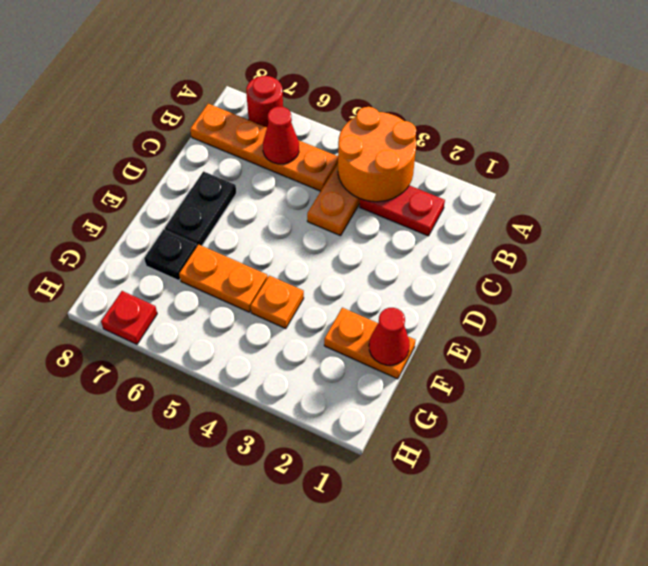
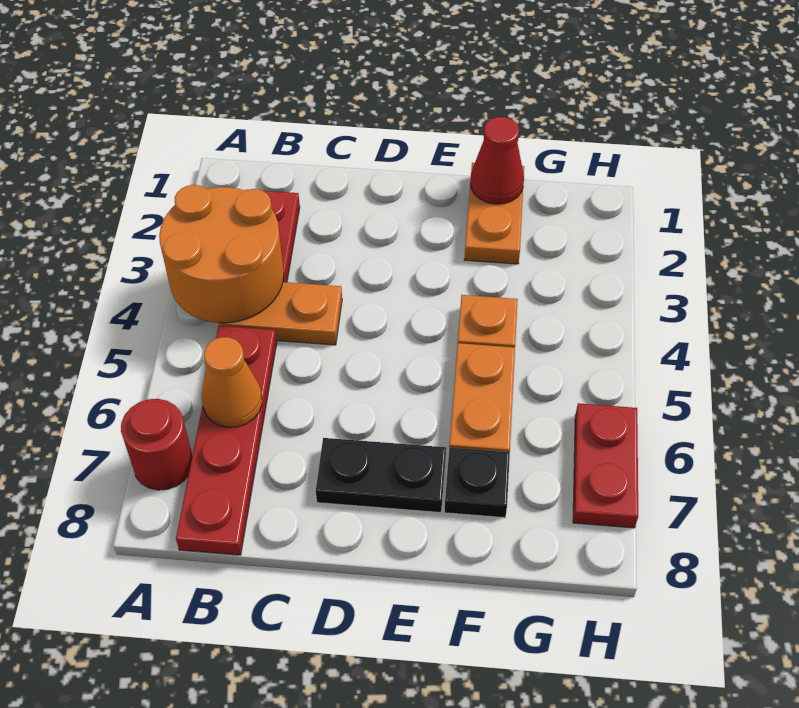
orange 1x4 plate [190,104,338,191] -> red 1x4 plate [176,326,277,555]
red 1x1 cone [263,107,299,164] -> orange 1x1 cone [202,337,262,427]
red 1x1 plate [101,291,157,344] -> red 1x2 plate [573,403,638,528]

